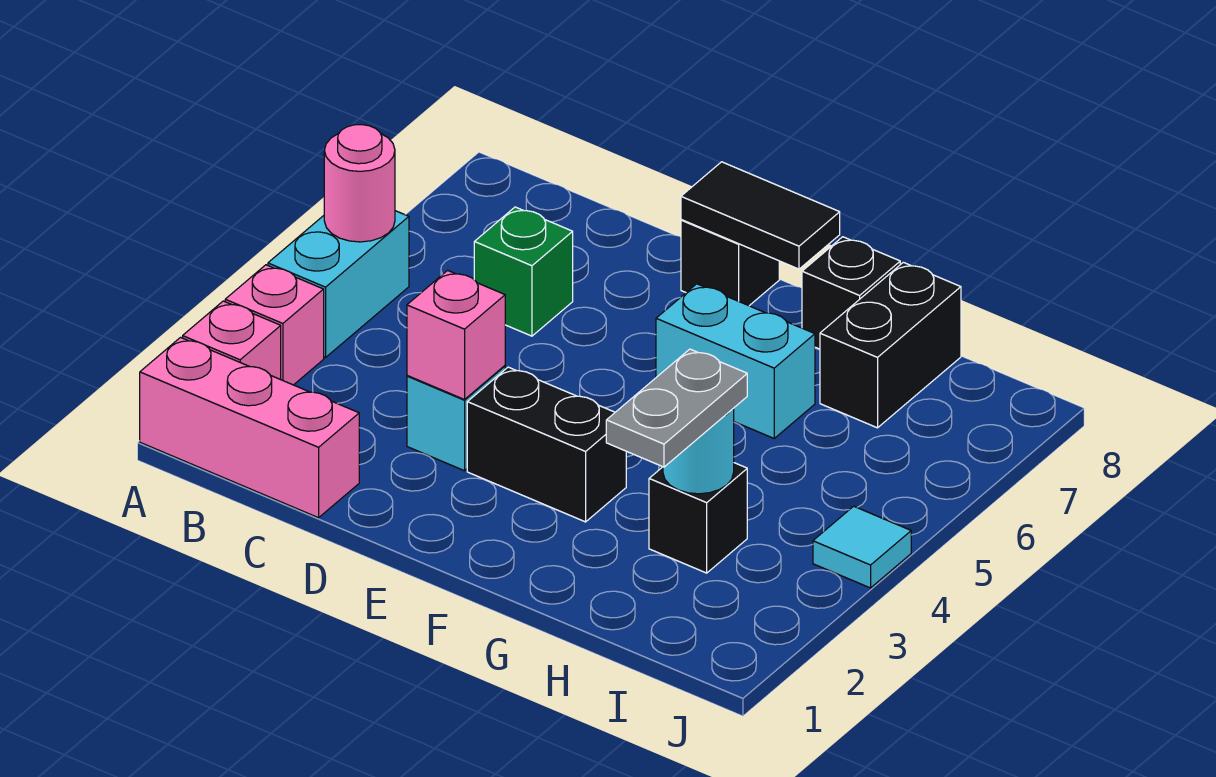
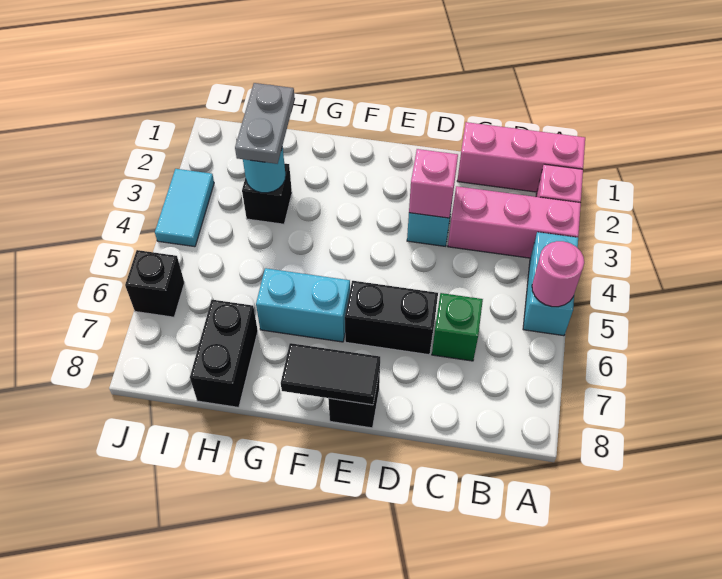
pink 1x1 brick [225,265,324,385] -> pink 1x3 brick [448,186,581,258]
black 1x2 brick [467,367,626,522] -> black 1x2 brick moved to [345,281,438,355]
black 1x1 brick [802,237,900,349] -> black 1x1 brick moved to [125,250,184,317]
cyan 1x1 tile [813,506,911,588] -> cyan 1x2 tile [155,169,214,247]

